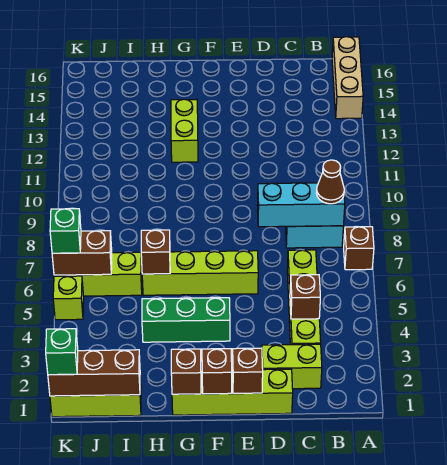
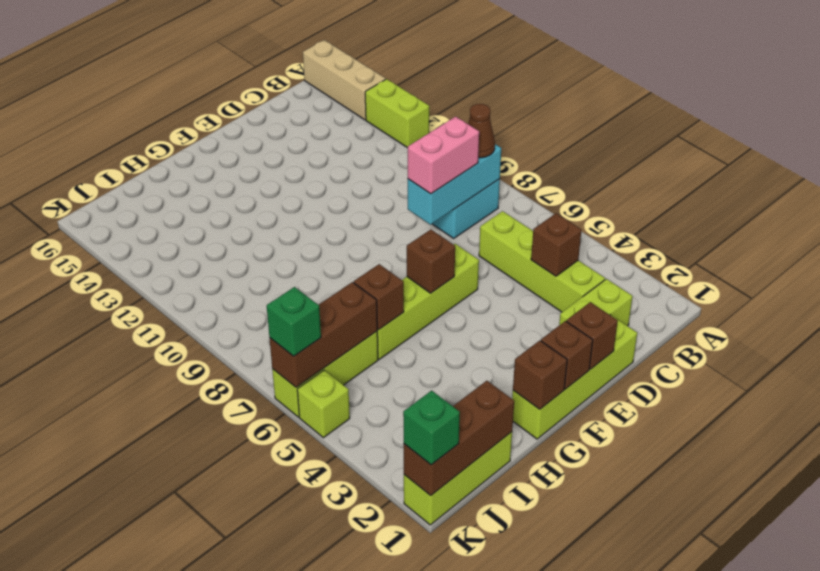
brown 1x1 brick [344,227,374,270] -> brown 1x1 brick moved to [407,230,455,293]
none -> pink 1x2 brick [408,117,479,194]
green 1x3 brick [142,298,230,342] -> none
lime 1x2 brick [171,99,198,162] -> lime 1x2 brick moved to [365,79,429,148]
brown 1x2 brick [52,231,112,275] -> brown 1x3 brick [270,282,377,387]

